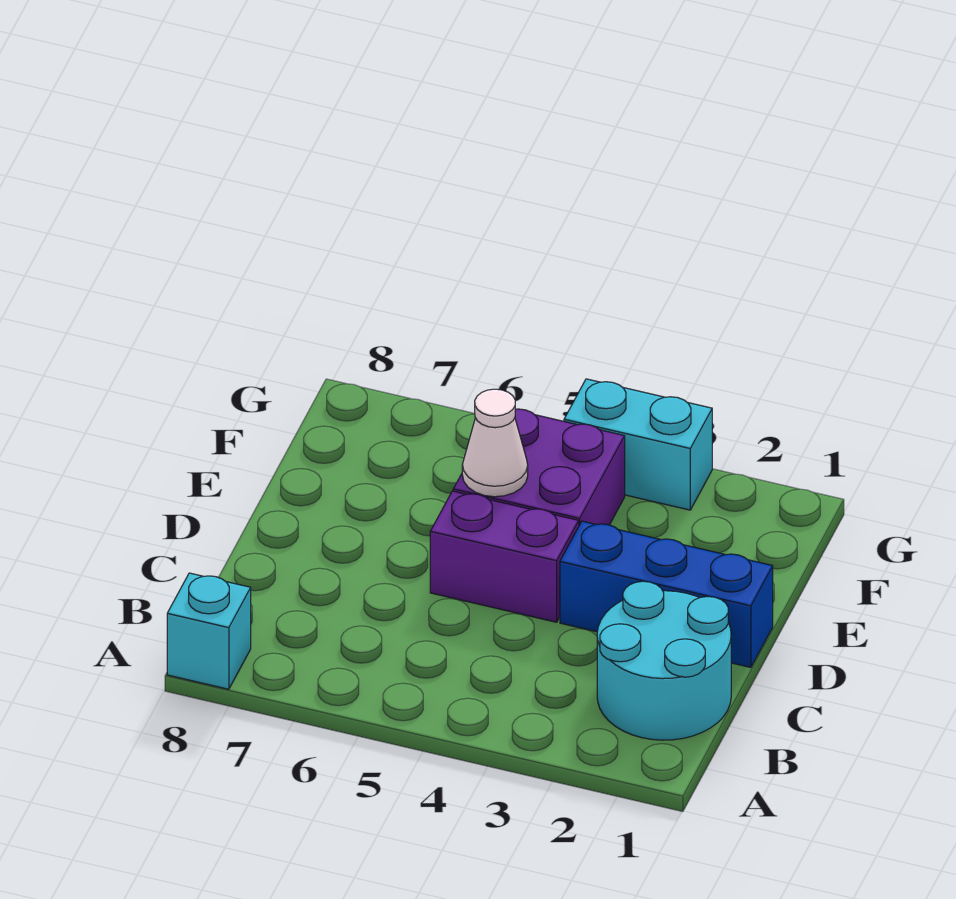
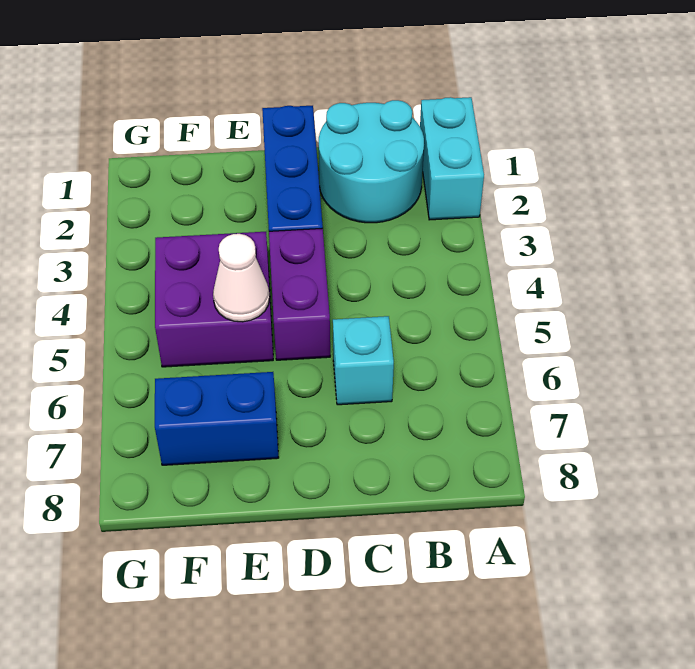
cyan 1x1 brick [167,573,251,689] -> cyan 1x1 brick moved to [333,316,394,405]
none -> blue 1x2 brick [155,372,279,465]
cyan 1x2 brick [564,379,712,510] -> cyan 1x2 brick moved to [420,97,484,220]

